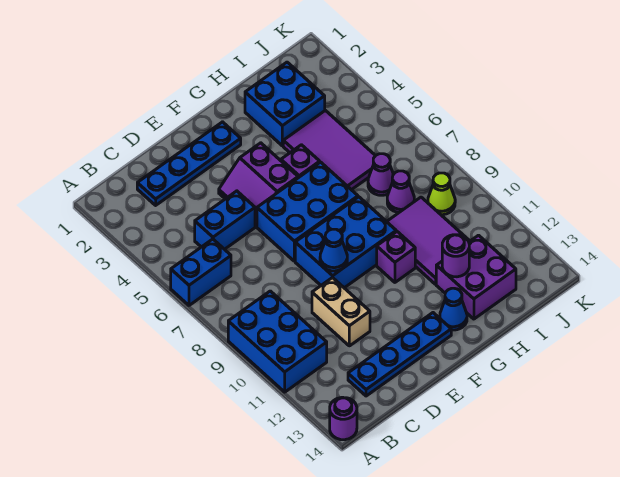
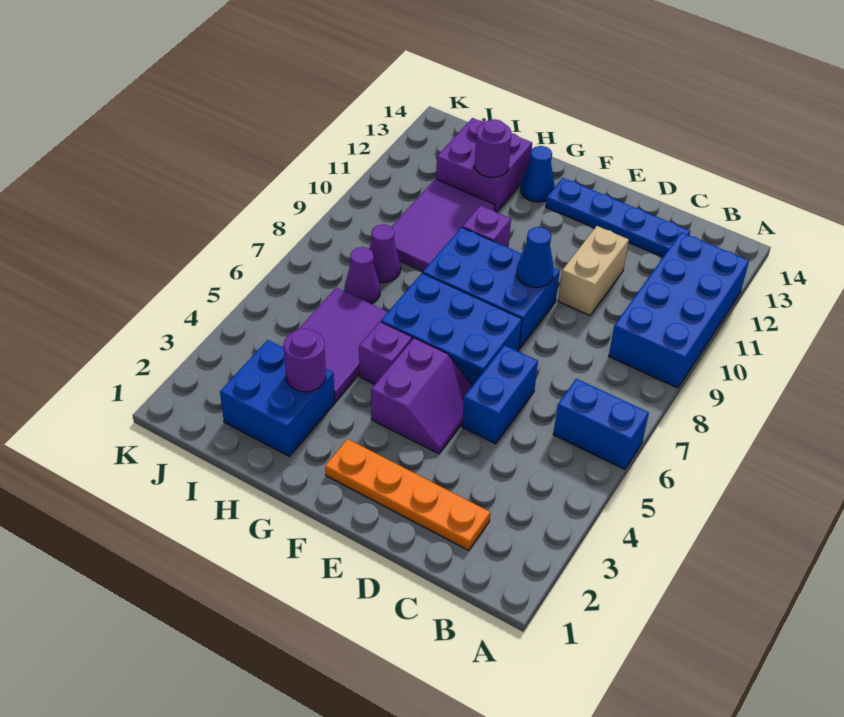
blue 2x3 brick [228,291,327,392] -> blue 2x4 brick [609,232,749,388]
purple 1x1 round brick [330,397,357,440] -> purple 1x1 round brick moved to [284,329,326,392]
blue 1x4 plate [137,122,241,205] -> orange 1x4 plate [325,439,490,551]
blue 1x2 brick [195,191,255,249] -> blue 1x2 brick turned to [462,345,538,444]
lime 1x1 cone [428,173,455,215] -> none

